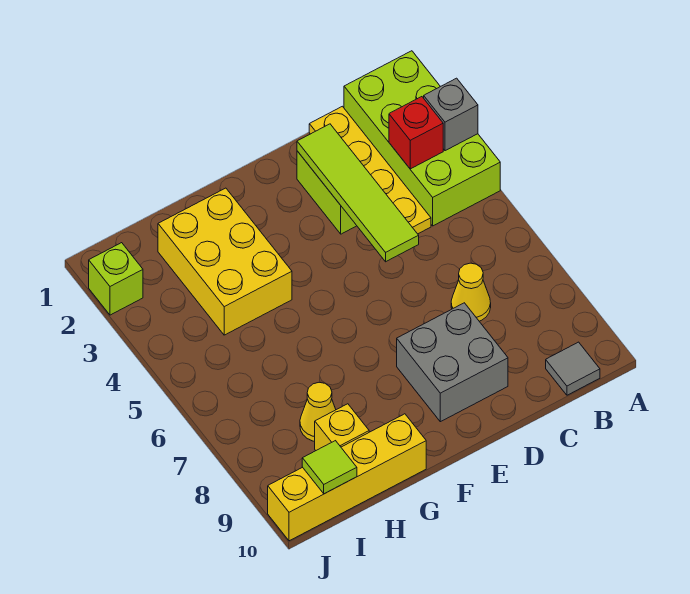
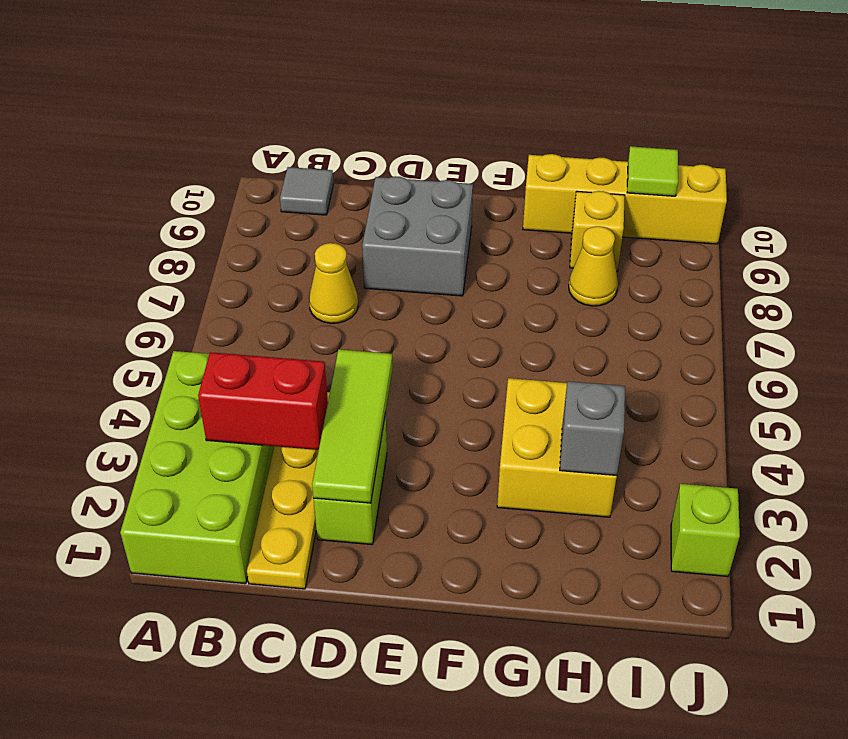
grey 1x1 brick [424,78,478,151] -> grey 1x1 brick moved to [560,381,625,475]
red 1x1 brick [389,97,443,169] -> red 1x2 brick [198,352,328,450]
lime 1x4 tile [297,124,419,262] -> lime 1x3 tile [312,349,393,503]
yellow 2x3 brick [158,188,292,335] -> yellow 2x2 brick [497,378,617,517]

